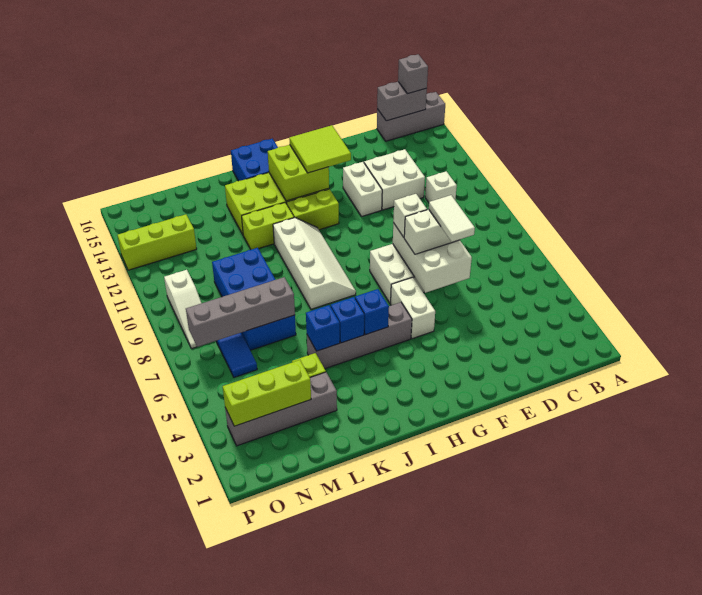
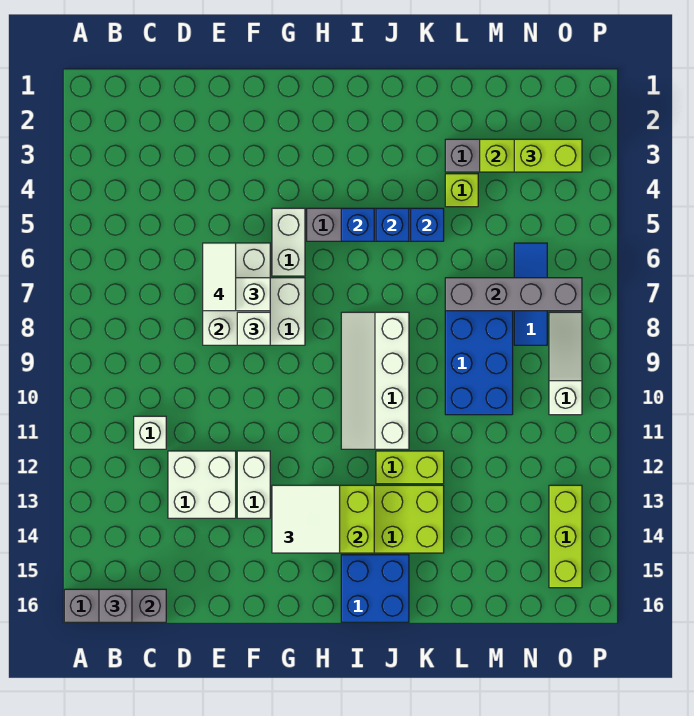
lime 2x2 tile [289,125,351,173] -> white 2x2 tile [272,485,340,553]
lime 1x2 brick [287,189,339,230] -> lime 1x2 brick moved to [514,139,582,172]
lime 1x3 brick [118,214,197,270] -> lime 1x3 brick turned to [549,485,582,588]

